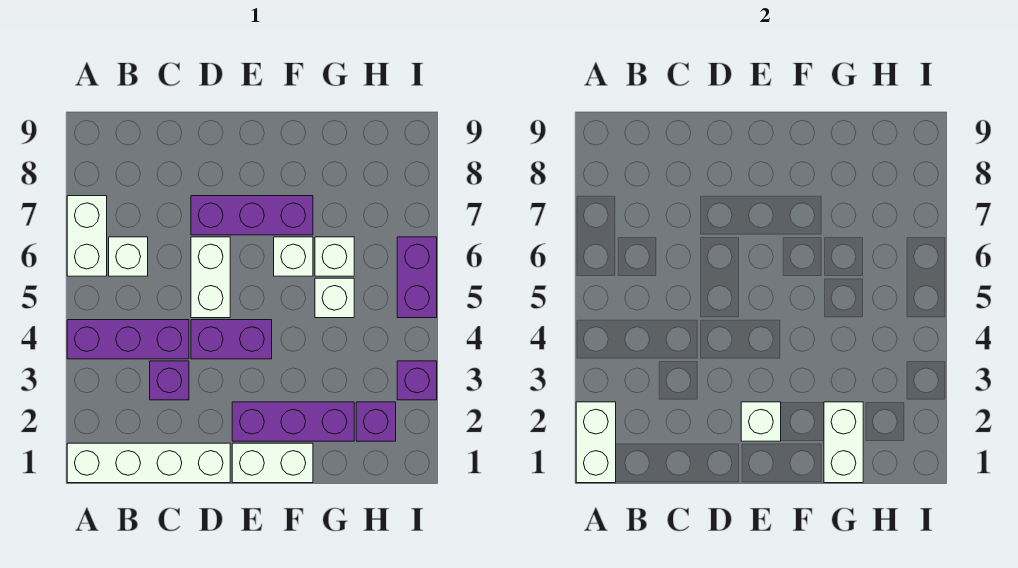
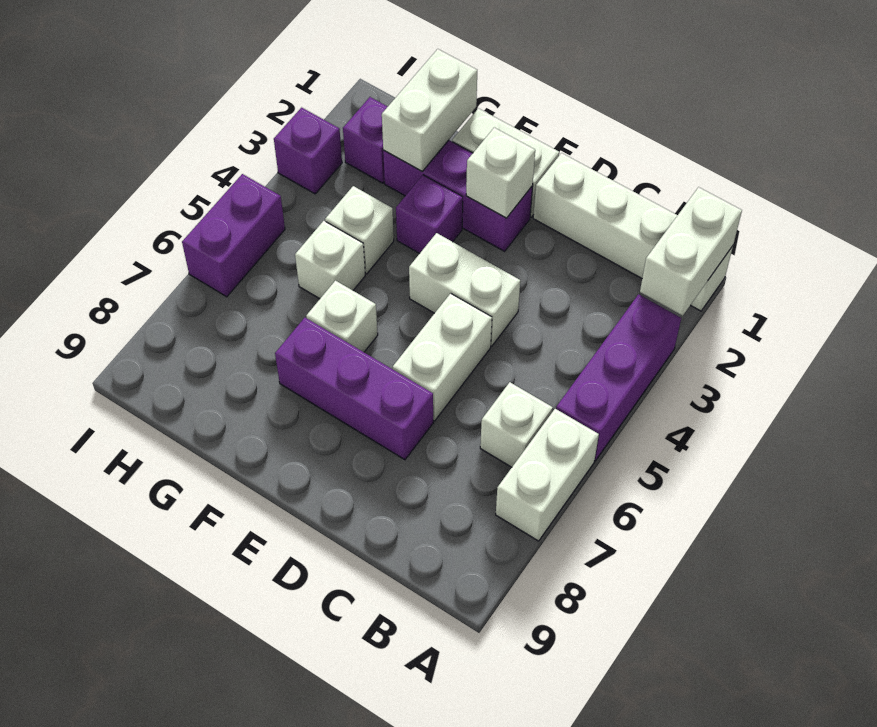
purple 1x3 brick [67,320,189,359] -> purple 1x3 brick turned to [556,294,681,461]
purple 1x1 brick [150,361,189,400] -> purple 1x1 brick moved to [396,175,463,253]
purple 1x2 brick [191,320,272,359] -> white 1x2 brick [409,233,520,346]
white 1x1 brick [315,237,354,276] -> white 1x1 brick moved to [325,186,394,274]

